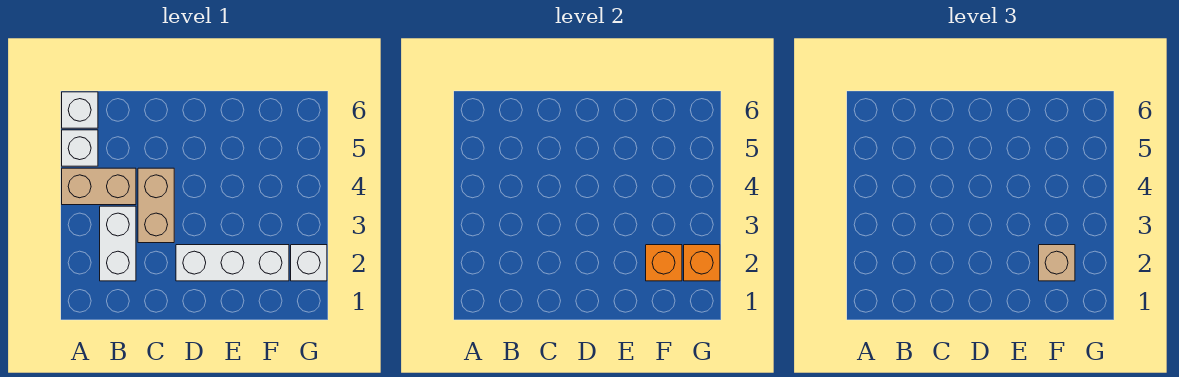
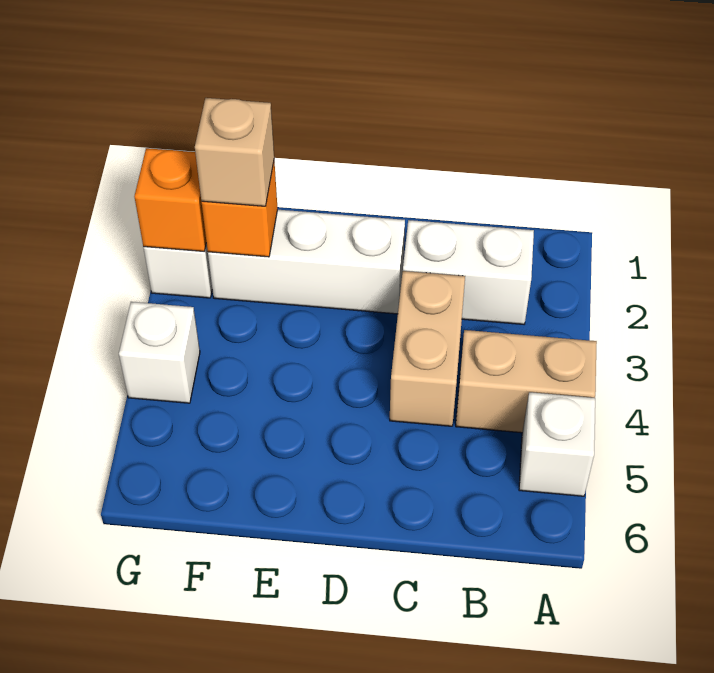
white 1x1 brick [62,92,98,128] -> white 1x1 brick moved to [119,302,200,403]
white 1x2 brick [100,206,136,281] -> white 1x2 brick turned to [403,220,534,324]

